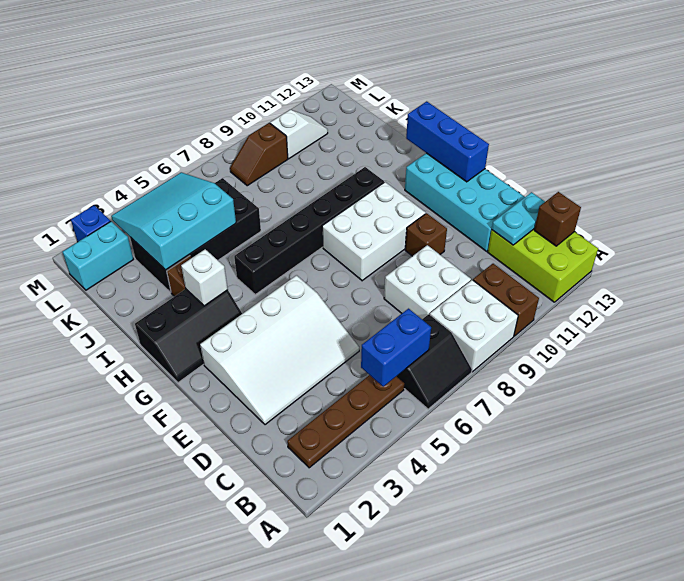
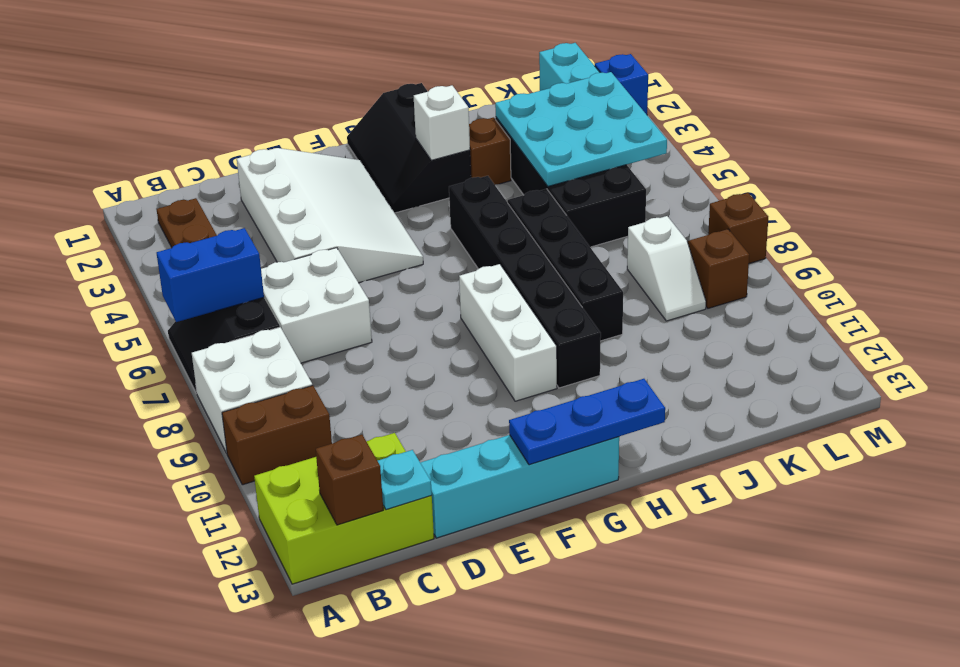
blue 1x2 brick [361,309,431,387] -> blue 1x2 brick turned to [157,228,264,322]
white 2x2 brick [384,245,471,319] -> white 2x2 brick moved to [261,248,372,363]
cyan 1x2 plate [492,192,545,245] -> cyan 1x1 plate [378,450,432,510]
white 3x4 slope [200,275,359,425] -> white 3x4 slope turned to [237,148,423,283]
cyan 2x4 brick [405,153,525,251] -> cyan 1x4 brick [420,435,619,538]
brown 1x1 brick [405,213,447,256] -> brown 1x1 brick moved to [708,193,768,263]
white 2x3 brick [322,182,426,281] -> white 1x3 brick [459,264,557,401]
blue 1x3 brick [406,101,489,182] -> blue 1x3 plate [509,379,665,465]
none -> black 1x4 brick [508,189,623,341]
cyan 3x3 slope [111,172,236,270] -> cyan 3x3 plate [495,72,667,186]
white 1x2 slope [270,110,328,159] -> white 1x2 slope moved to [627,216,706,321]

